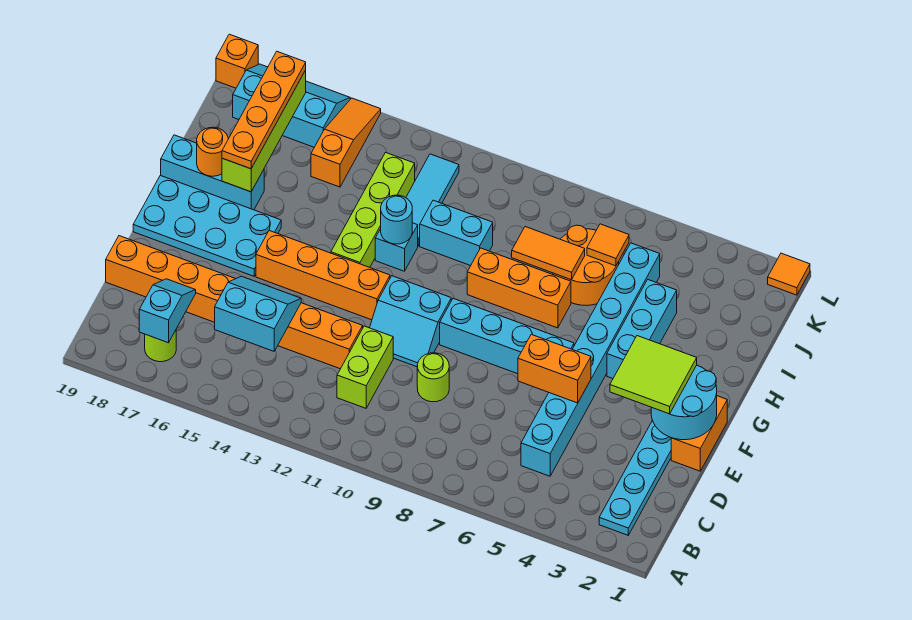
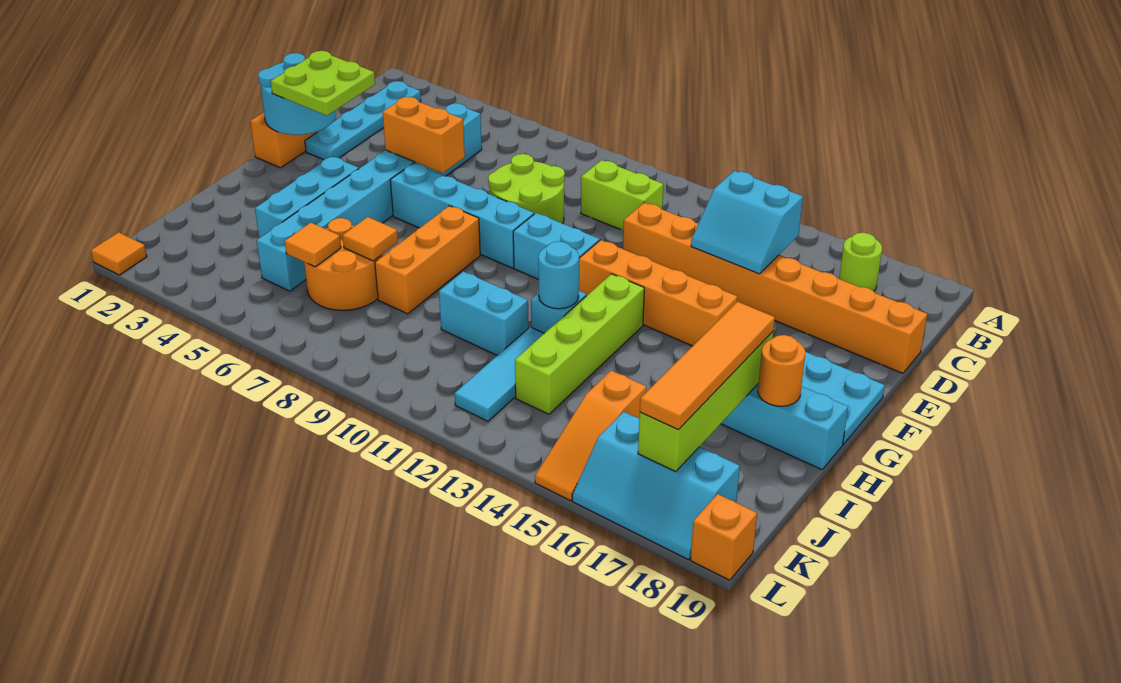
cyan 1x2 slope [139,279,196,343] -> none
lime 1x2 brick [337,326,393,408] -> lime 1x2 brick turned to [581,160,663,230]
lime 1x1 round brick [417,353,449,402] -> lime 2x2 round brick [488,154,565,224]
lime 2x2 tile [610,336,697,414] -> lime 2x2 plate [271,51,375,116]
orange 1x3 brick [467,248,571,328] -> orange 1x3 brick turned to [375,206,480,314]
orange 1x4 plate [222,52,306,169] -> orange 1x4 tile [640,302,775,430]
orange 1x2 tile [512,227,585,280] -> orange 1x1 tile [343,217,398,261]

